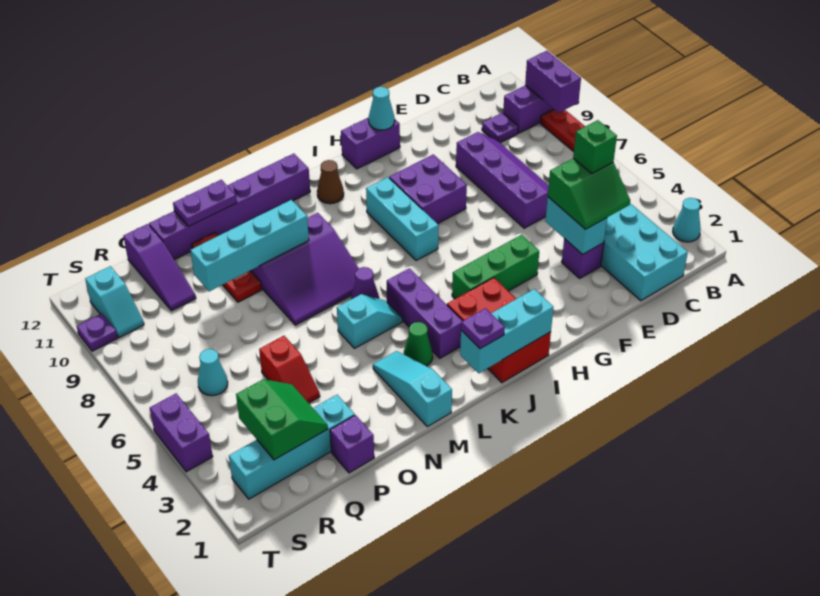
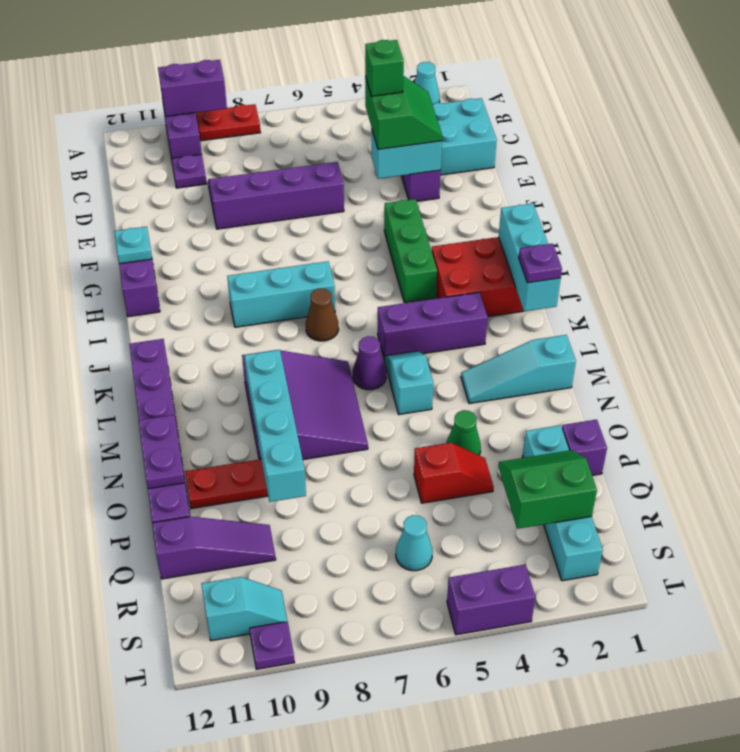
purple 2x2 brick [389,154,467,224] -> none
cyan 1x1 cone [368,87,395,130] -> cyan 1x1 plate [114,227,152,264]
brown 1x1 cone [317,160,344,204] -> brown 1x1 cone moved to [306,289,339,341]
green 1x1 cone [404,322,433,366] -> green 1x1 cone moved to [446,410,481,455]

